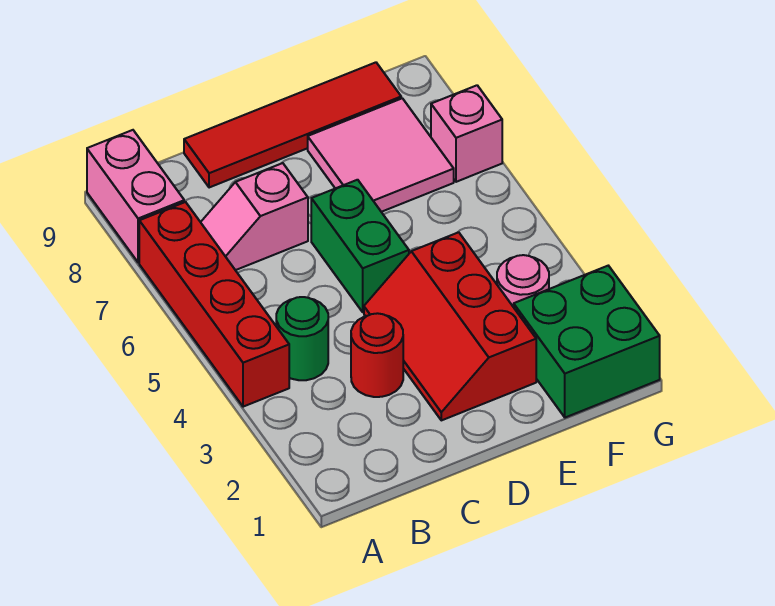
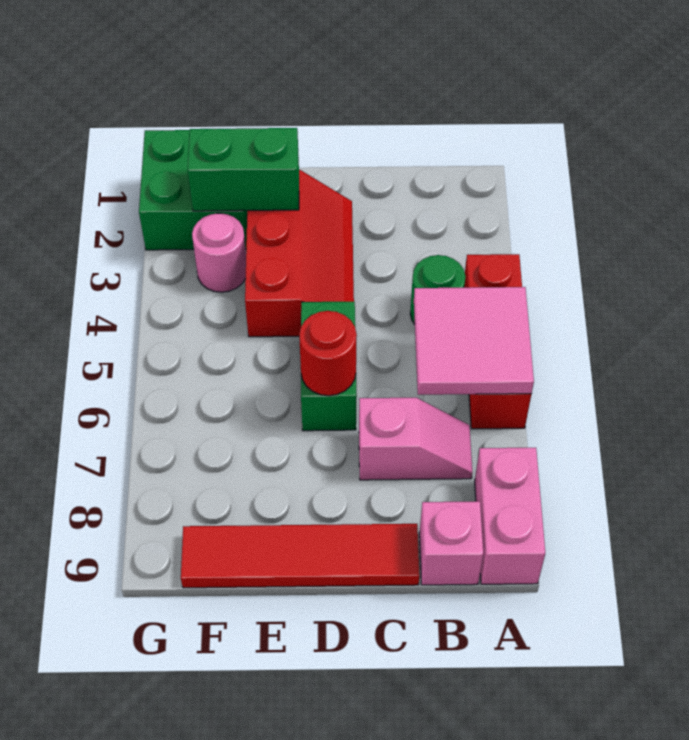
red 1x4 brick [139,202,289,407] -> red 1x3 brick [464,254,531,429]
red 1x1 round brick [351,313,403,397] -> red 1x1 round brick moved to [299,311,357,396]
none -> green 1x2 brick [188,128,299,211]
pink 2x2 tile [308,98,454,212] -> pink 2x2 tile moved to [414,287,534,395]
pink 1x1 brick [431,85,502,182] -> pink 1x1 brick moved to [419,501,483,585]

